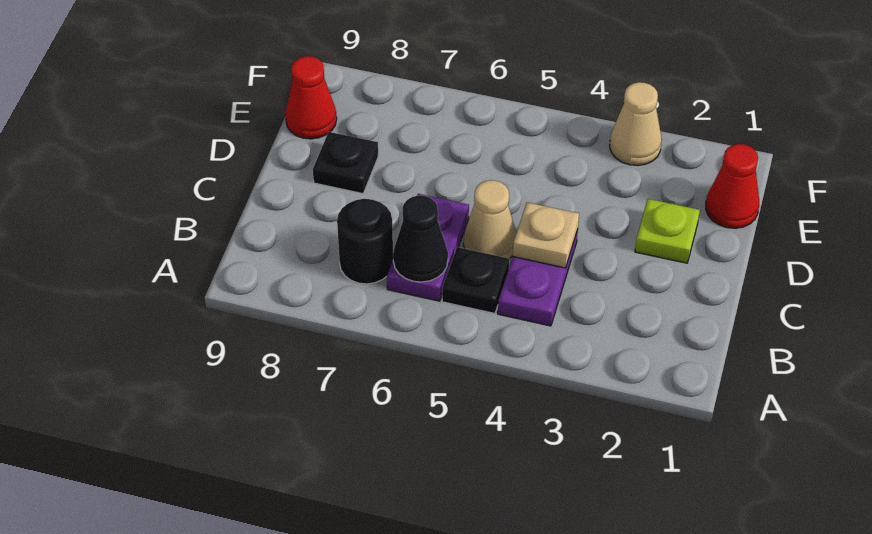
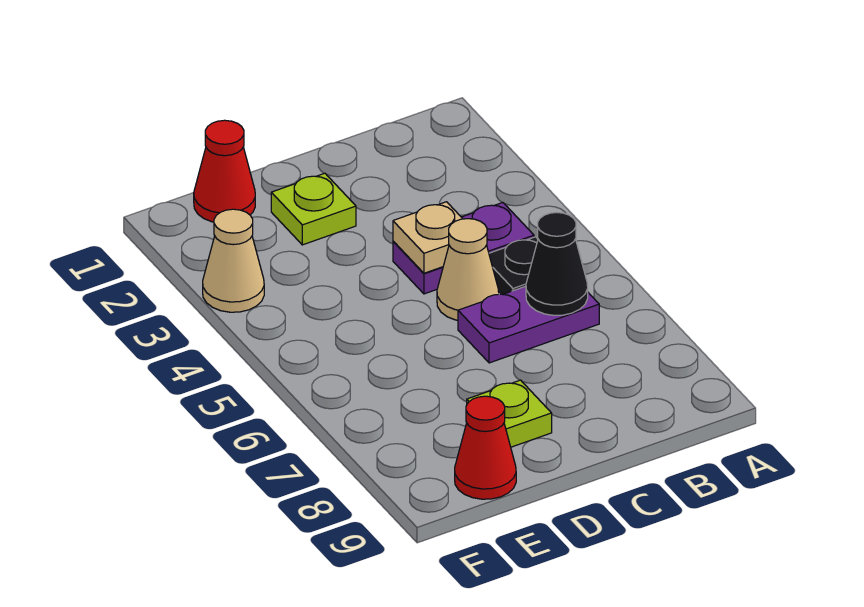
black 1x1 round brick [337,199,393,284] -> none
black 1x1 plate [313,132,378,194] -> lime 1x1 plate [467,380,552,447]

